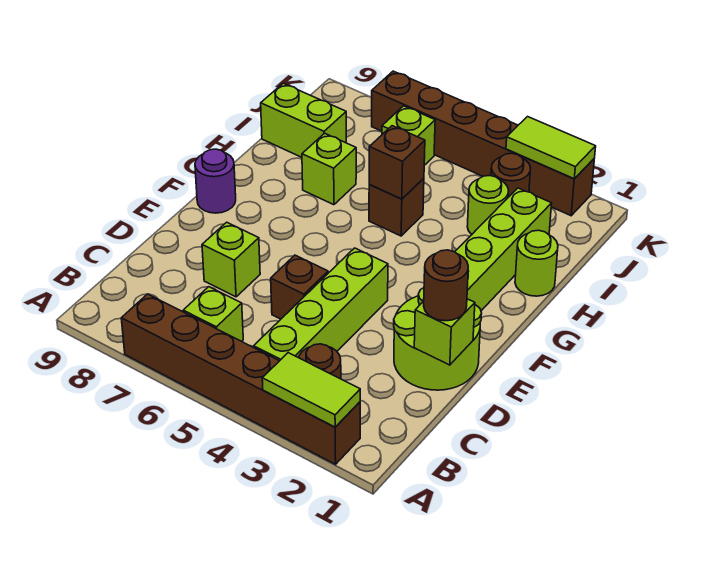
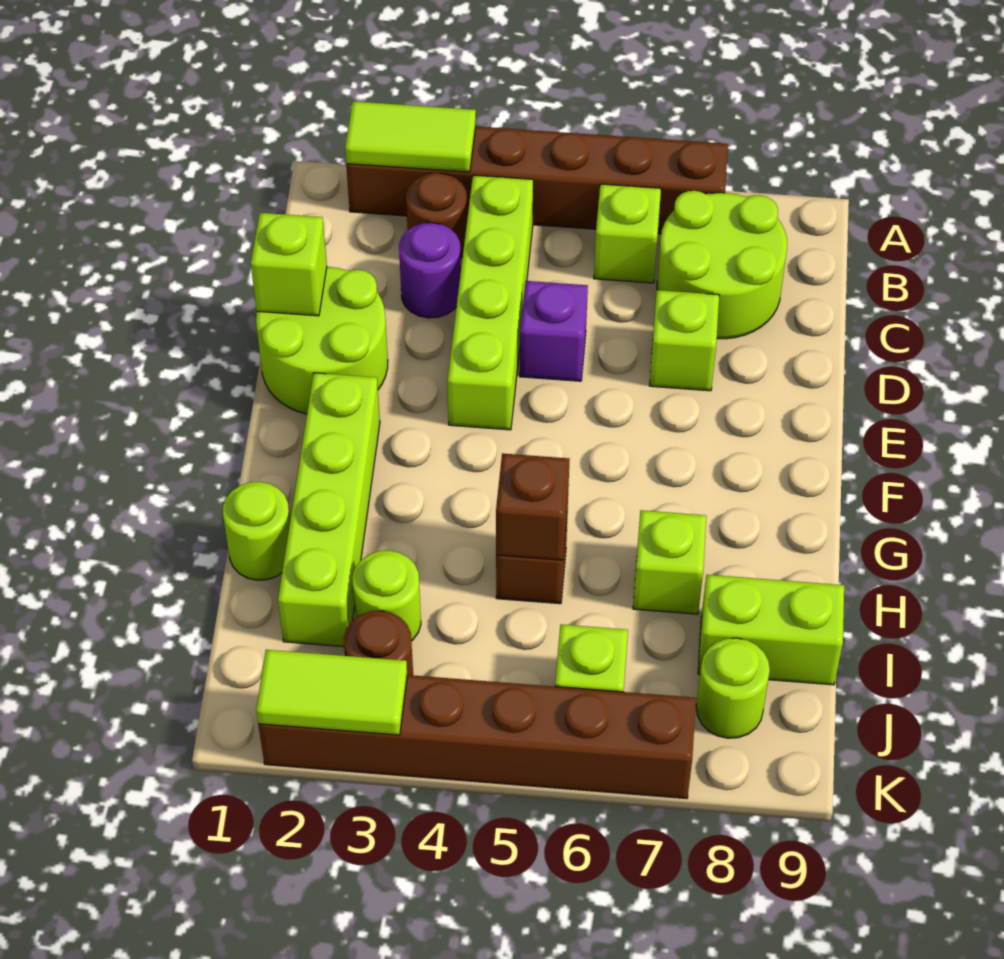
none -> lime 2x2 round brick [657,191,787,339]
brown 1x1 round brick [424,250,468,321] -> none
brown 1x1 brick [271,255,328,319] -> purple 1x1 brick [520,281,588,381]
purple 1x1 round brick [195,149,236,213] -> purple 1x1 round brick moved to [399,223,461,318]
none -> lime 1x1 round brick [696,638,770,738]

